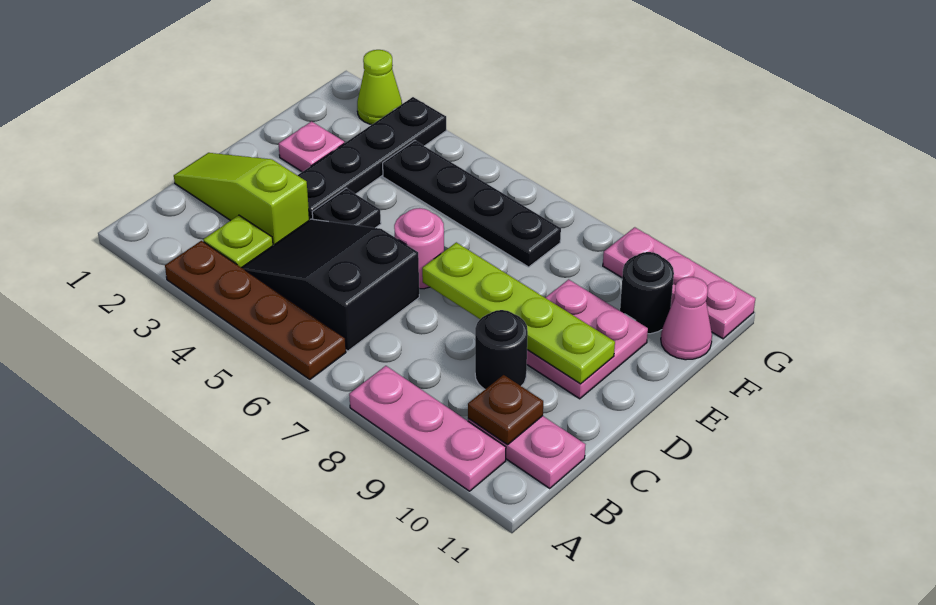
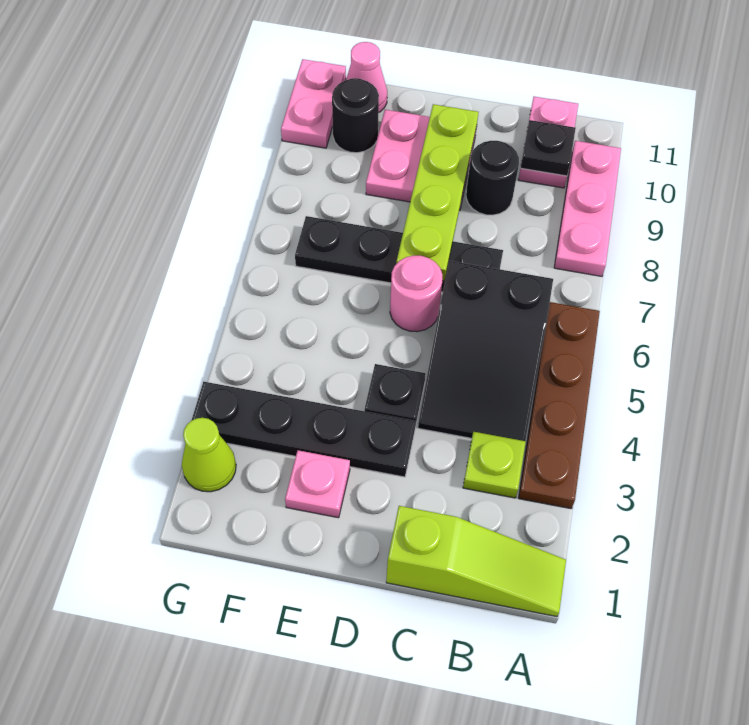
brown 1x1 plate [468,375,543,445] -> black 1x1 plate [521,120,576,176]
lime 1x3 slope [174,153,309,245] -> lime 1x3 slope turned to [386,506,566,617]
black 1x4 plate [383,141,561,267] -> black 1x4 plate turned to [295,216,503,292]
pink 1x3 plate [603,227,755,339] -> pink 1x2 plate [281,59,346,148]

